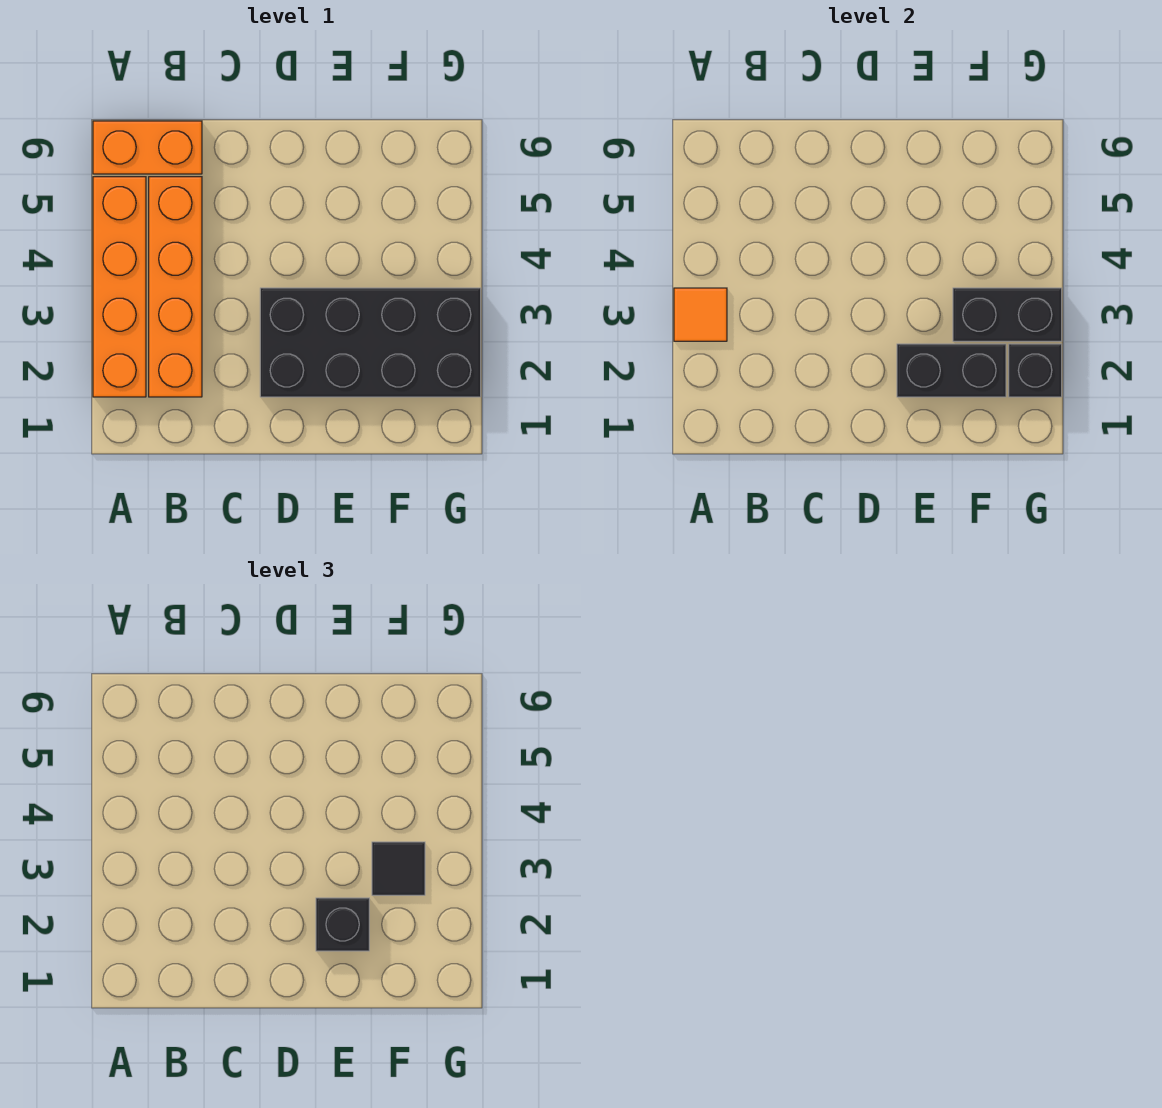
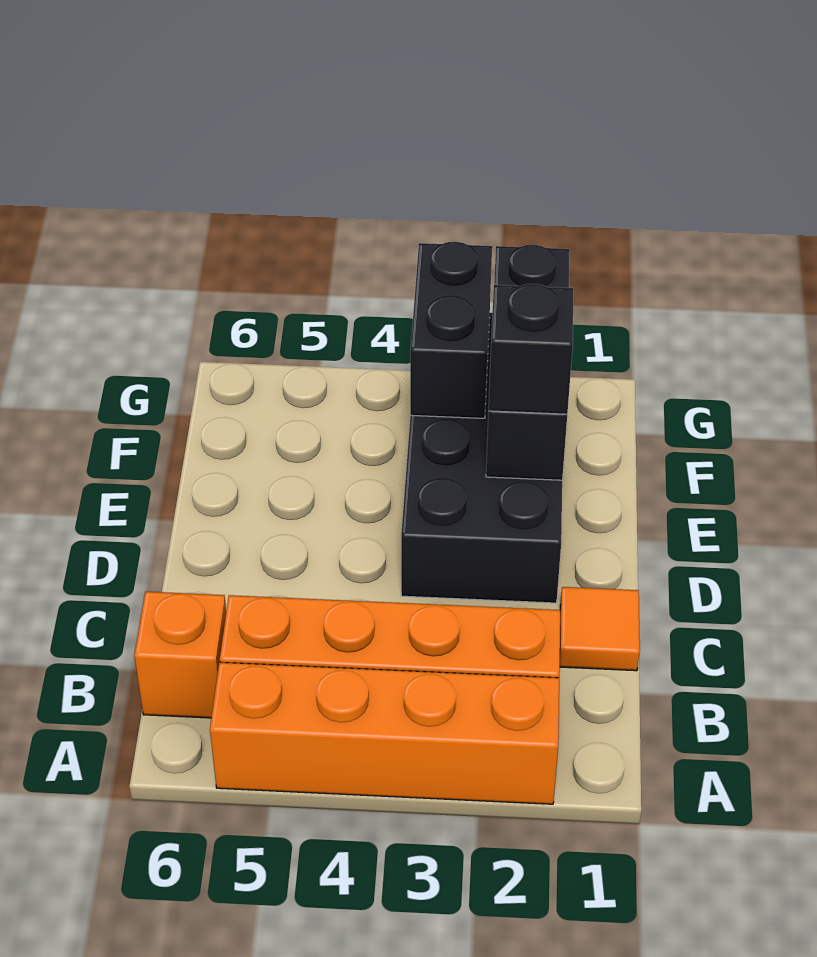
orange 1x1 tile [674,288,727,341] -> orange 1x1 tile moved to [560,587,640,671]
orange 1x2 brick [93,121,202,174] -> orange 1x1 brick [134,592,226,718]
black 1x1 tile [372,842,425,895] -> none

